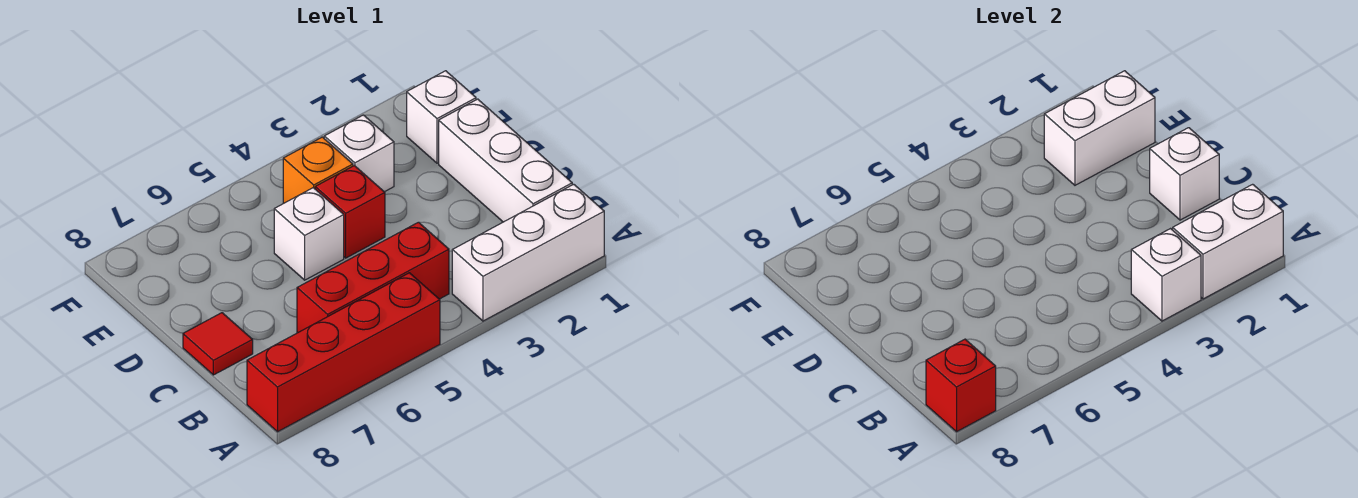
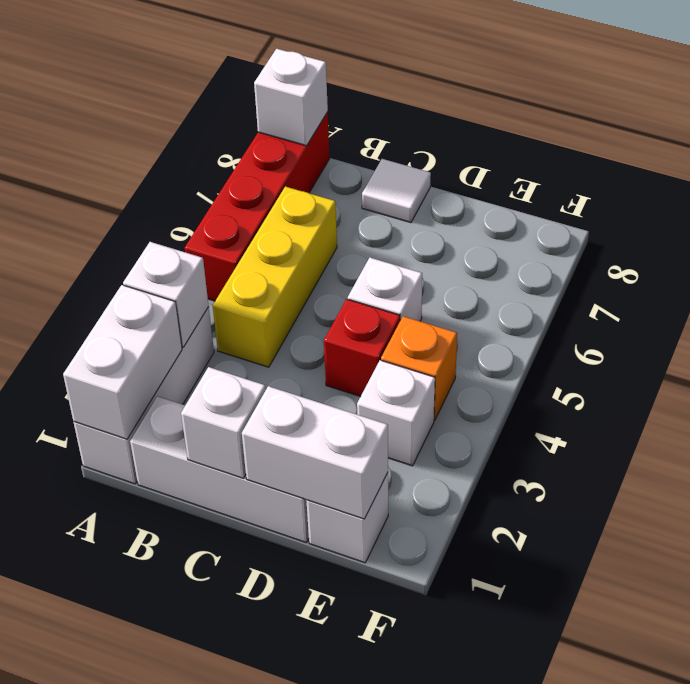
red 1x1 brick [926,339,996,432] -> white 1x1 brick [254,49,328,146]
red 1x3 brick [297,222,449,333] -> yellow 1x3 brick [213,186,337,367]
red 1x1 tile [183,313,253,375] -> white 1x1 tile [362,159,431,223]
white 1x2 brick [1044,71,1155,185] -> white 1x2 brick turned to [242,386,388,519]

